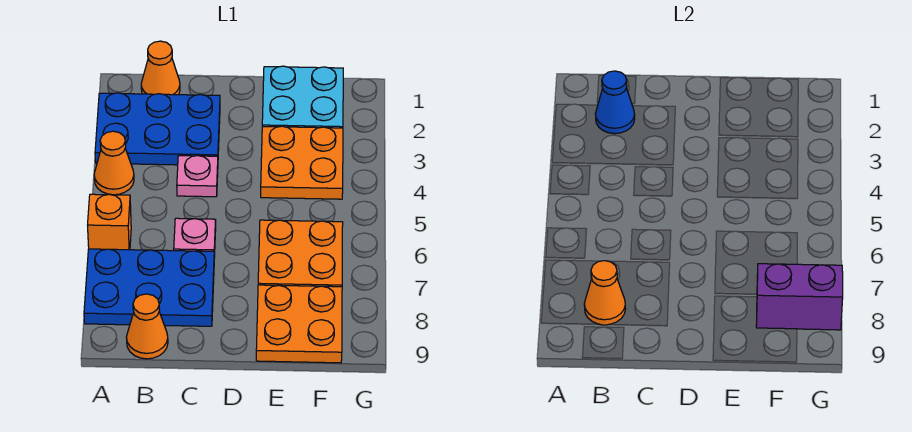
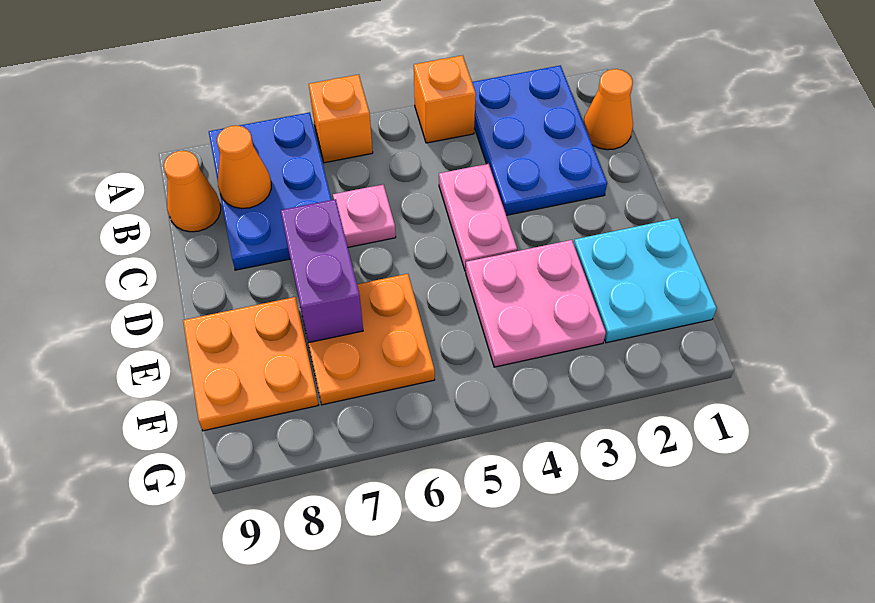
orange 1x1 cone [94,131,134,195] -> orange 1x1 brick [414,55,476,143]
blue 1x1 cone [595,71,635,134] -> none
pink 1x1 plate [177,156,218,197] -> pink 1x2 plate [439,164,517,271]
orange 2x2 plate [261,126,343,199] -> pink 2x2 plate [466,240,606,367]
purple 1x2 brick [756,264,843,330] -> purple 1x2 brick moved to [281,199,363,343]

